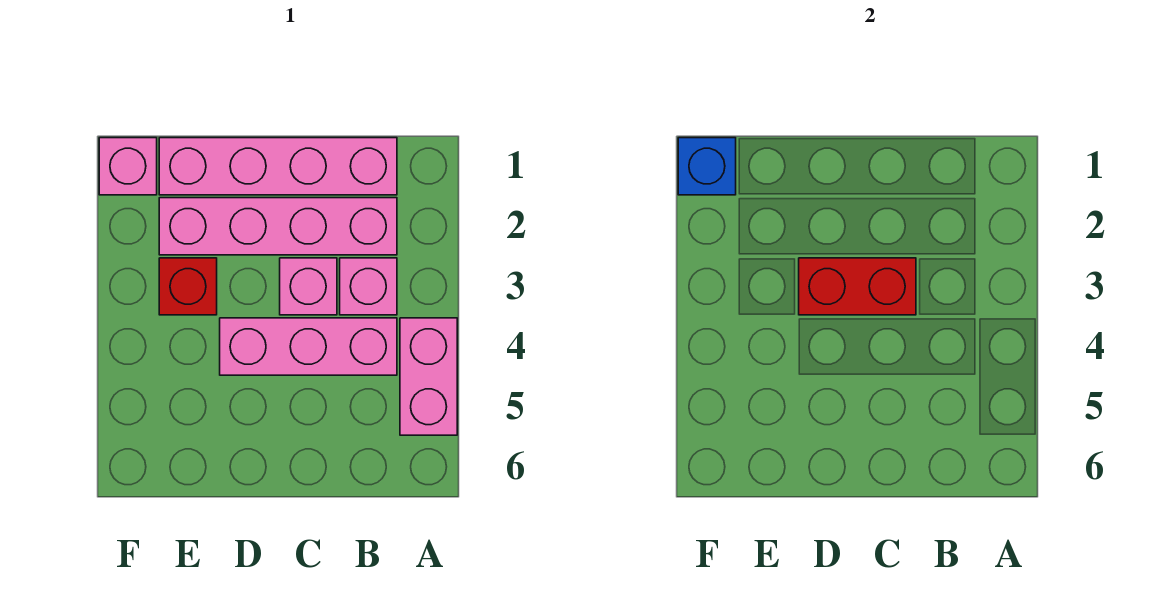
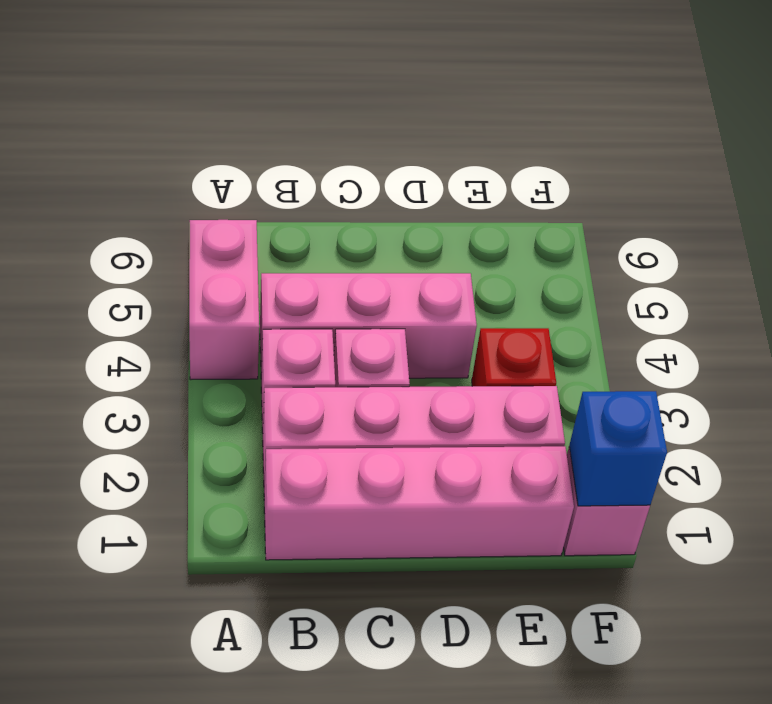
red 1x2 brick [799,258,916,315] -> none

